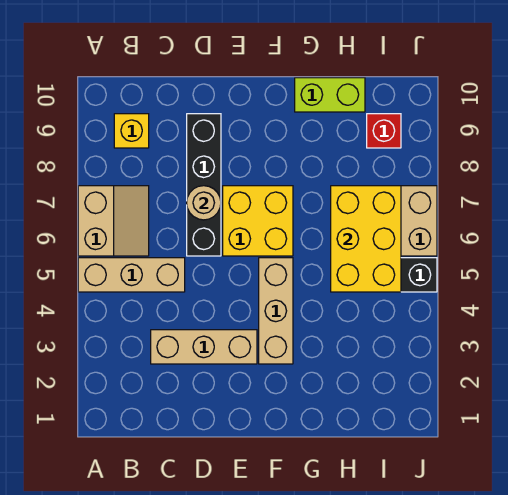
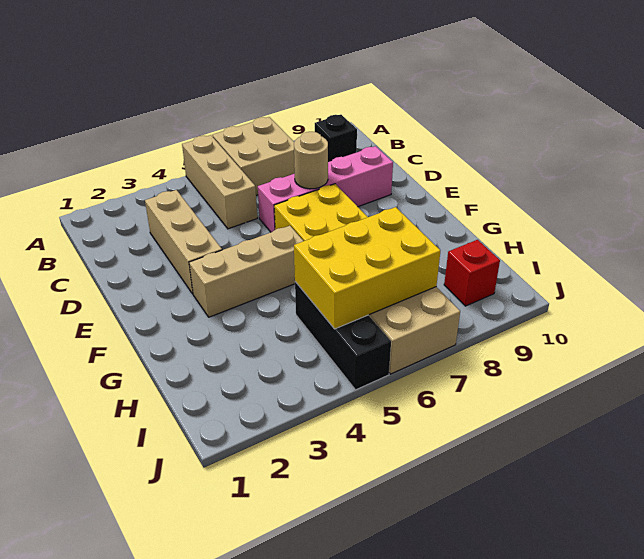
tan 2x2 slope [78,186,149,256] -> tan 2x2 brick [212,117,295,195]
yellow 1x1 brick [114,114,149,148] -> black 1x1 brick [315,115,357,162]
black 1x4 brick [187,114,221,256] -> pink 1x4 brick [258,146,393,232]
lime 1x2 brick [295,78,365,112] -> none

